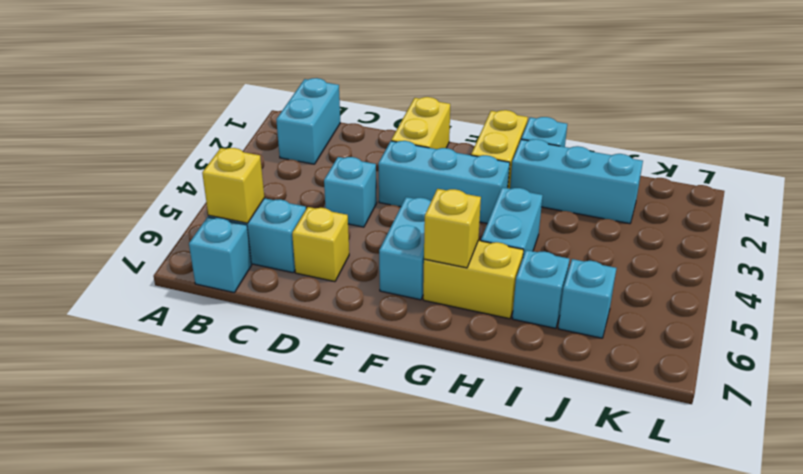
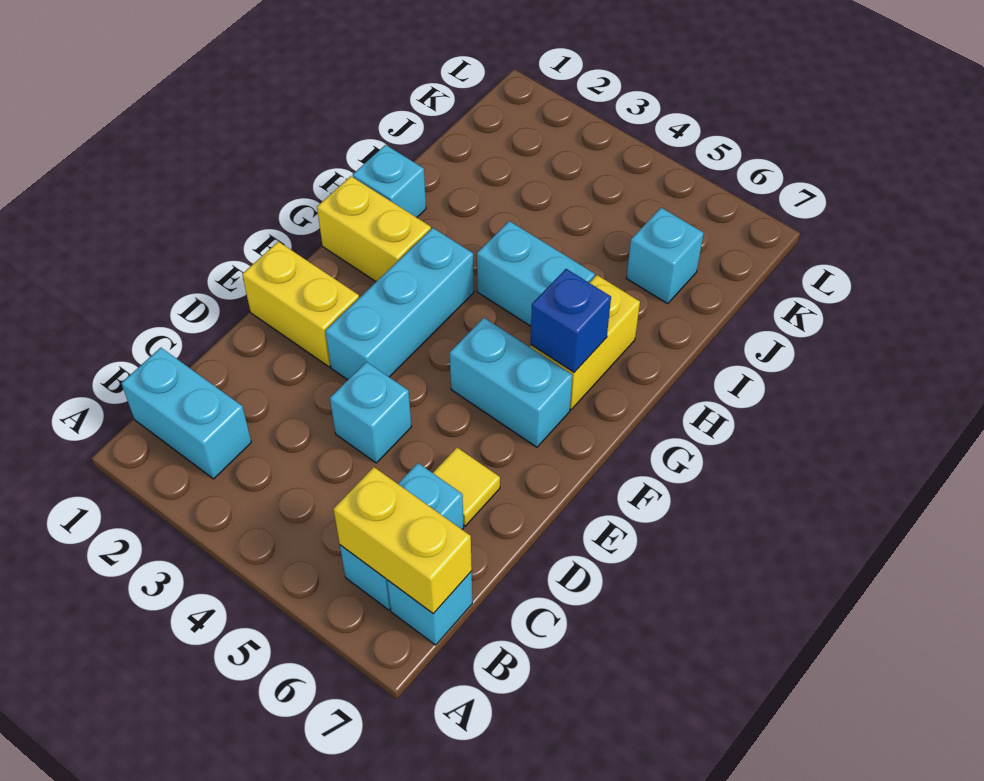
yellow 1x1 brick [202,148,264,223] -> yellow 1x2 brick [334,467,472,614]
yellow 1x1 brick [292,207,349,282] -> yellow 1x1 tile [433,448,500,526]
yellow 1x1 brick [424,189,481,268] -> blue 1x1 brick [530,269,611,372]
cyan 1x3 brick [510,139,643,224] -> none
cyan 1x1 brick [512,250,570,328] -> none

